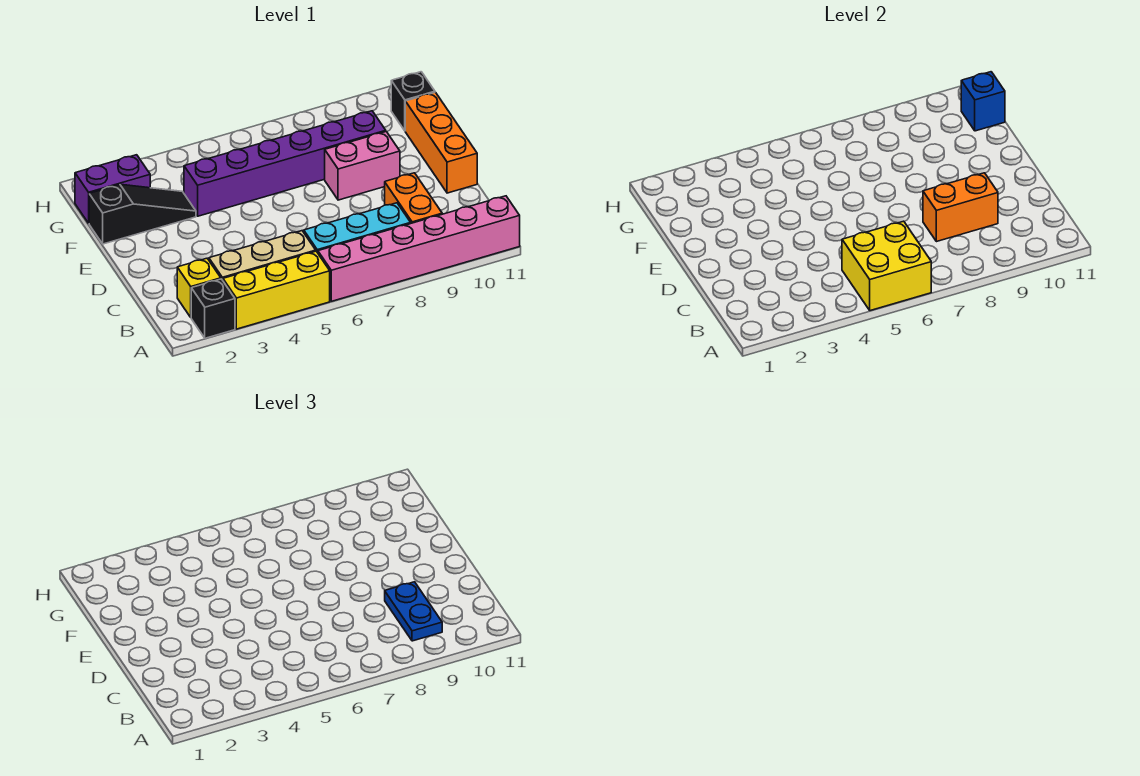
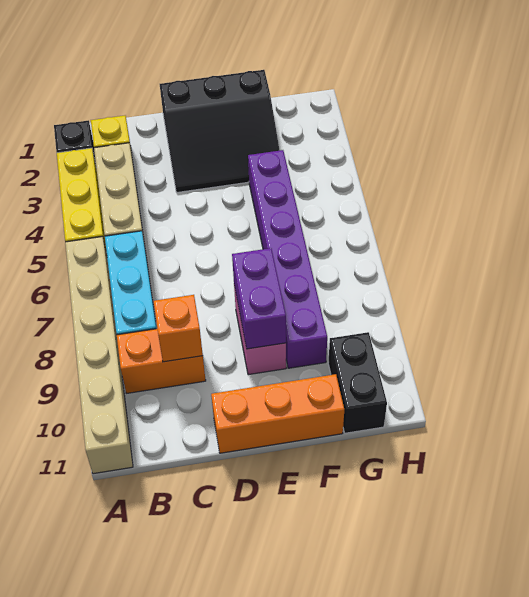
yellow 2x2 brick [842,221,931,311] -> none
pink 1x6 brick [318,196,520,301] -> tan 1x6 brick [65,237,133,474]
blue 1x2 plate [385,582,442,641] -> none
orange 1x2 brick [923,173,998,242] -> orange 1x1 brick [154,295,203,362]
black 1x3 slope [89,184,196,244] -> black 3x3 slope [160,70,280,192]
purple 1x2 brick [75,155,150,223] -> purple 1x2 brick moved to [232,248,286,349]
black 1x1 brick [391,72,435,131] -> black 1x2 brick [328,332,387,433]
blue 1x1 brick [961,72,1005,131] -> none

